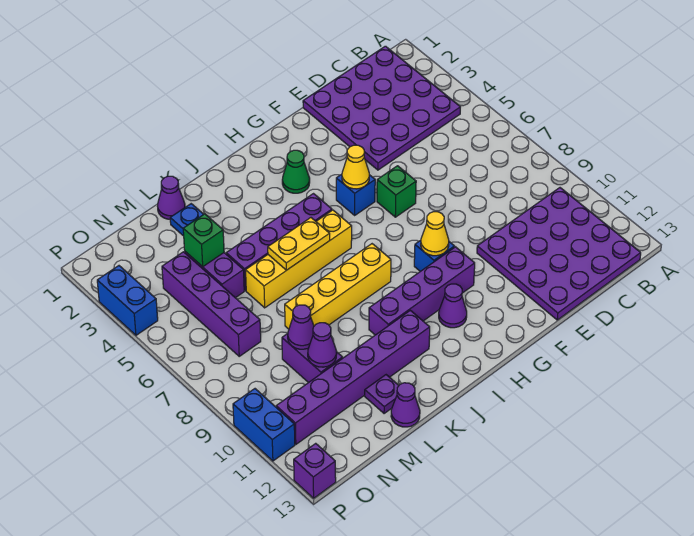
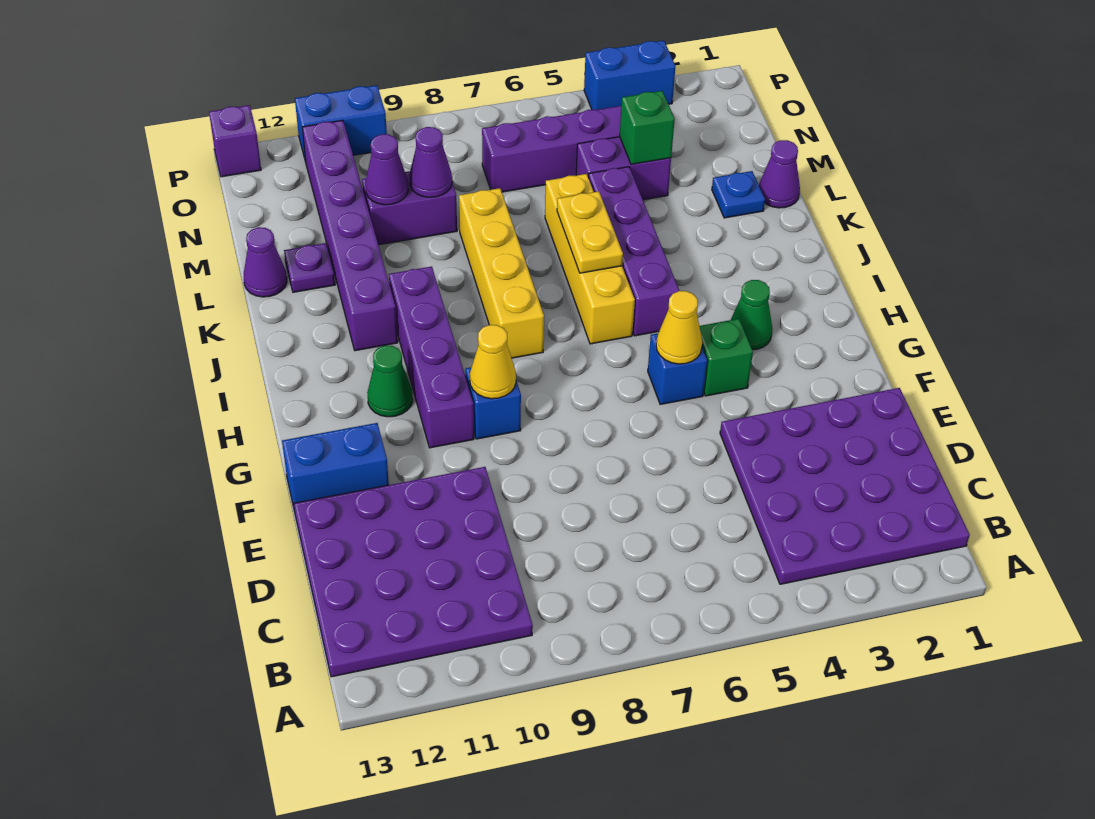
green 1x1 brick [377,166,416,217] -> green 1x1 brick moved to [699,319,753,396]
none -> blue 1x2 brick [282,423,389,511]
purple 1x1 cone [439,284,467,328] -> green 1x1 cone [367,345,413,417]

